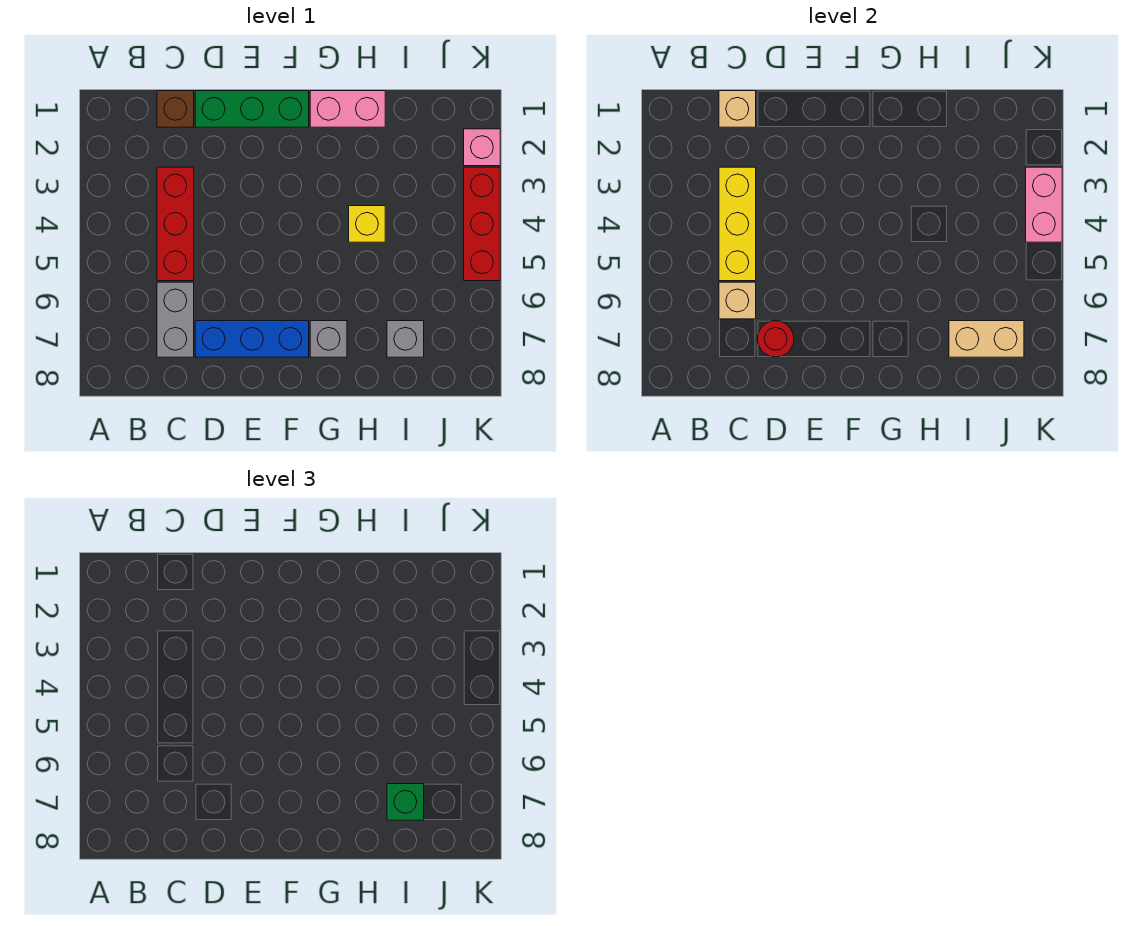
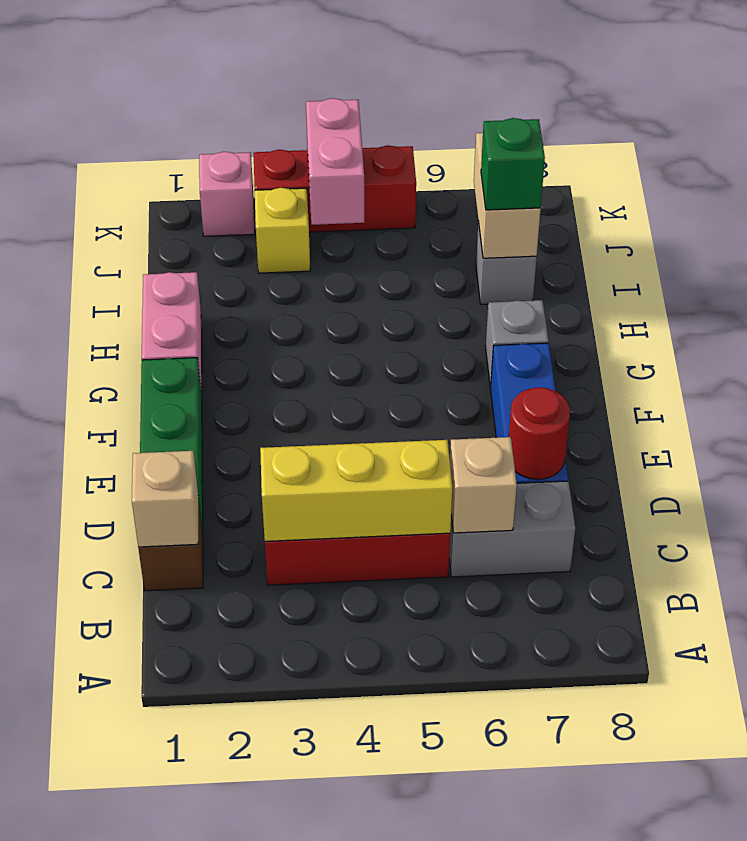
yellow 1x1 brick [349,206,385,242] -> yellow 1x1 brick moved to [255,188,310,273]
pink 1x2 brick [1026,167,1062,242] -> pink 1x2 brick turned to [306,98,364,225]

